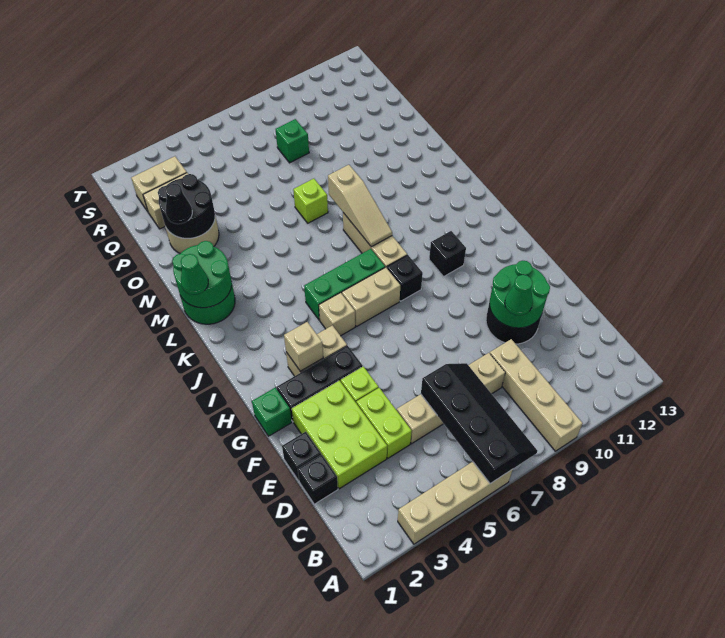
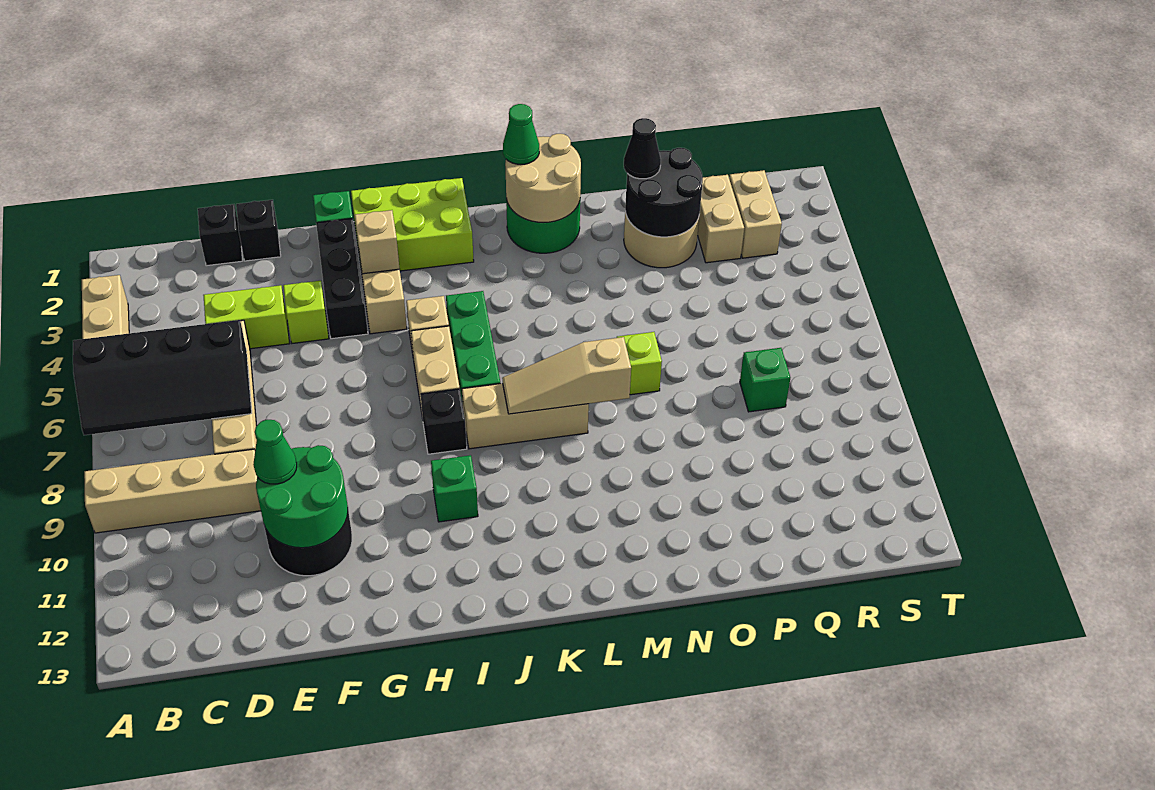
lime 2x3 brick [292,381,387,489] -> lime 2x3 brick moved to [351,178,474,271]
black 1x1 brick [429,231,466,276] -> green 1x1 brick [431,455,478,522]
green 2x2 round brick [172,241,232,308] -> tan 2x2 round brick [505,134,581,223]

